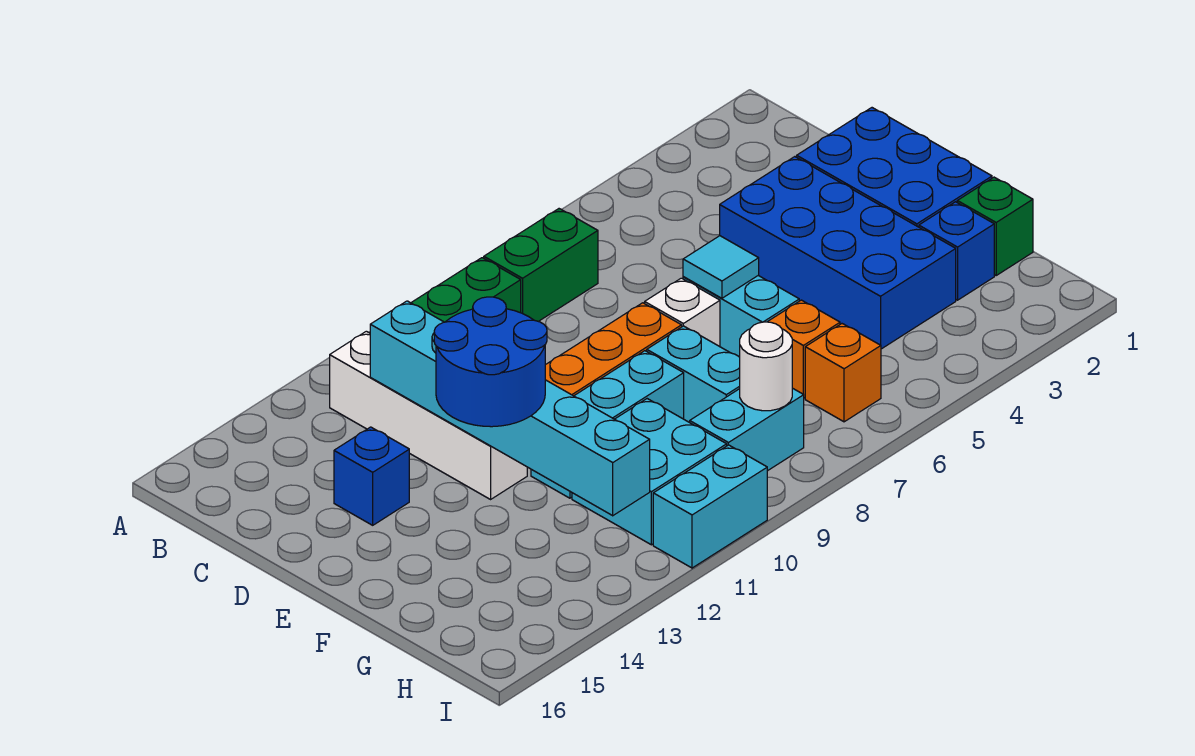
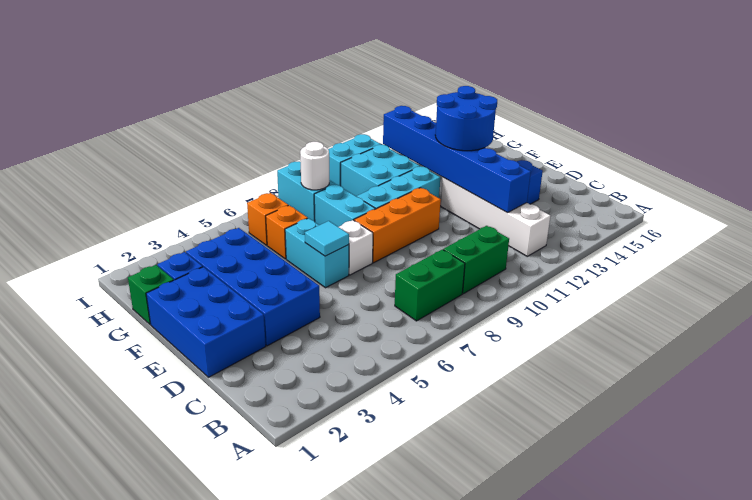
cyan 1x6 brick [370,301,650,516] -> blue 1x6 brick [383,106,531,213]
cyan 1x2 brick [690,388,804,471] -> cyan 1x2 brick turned to [277,162,335,222]

